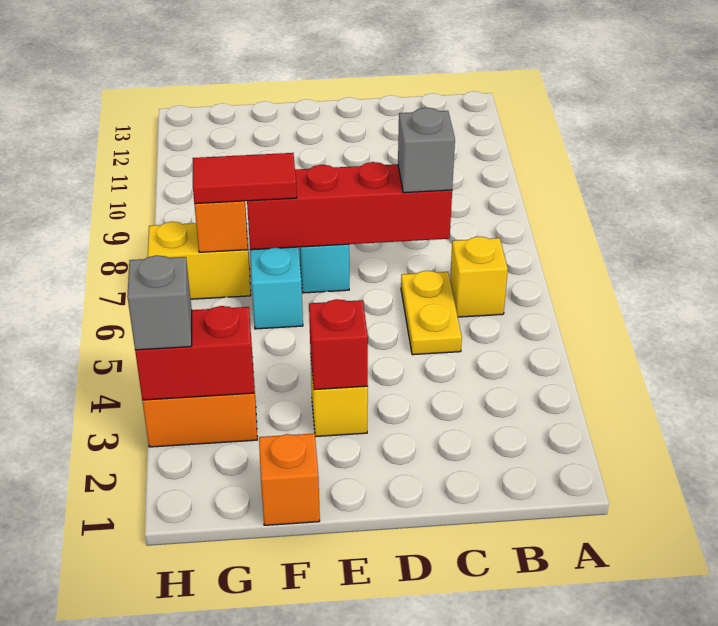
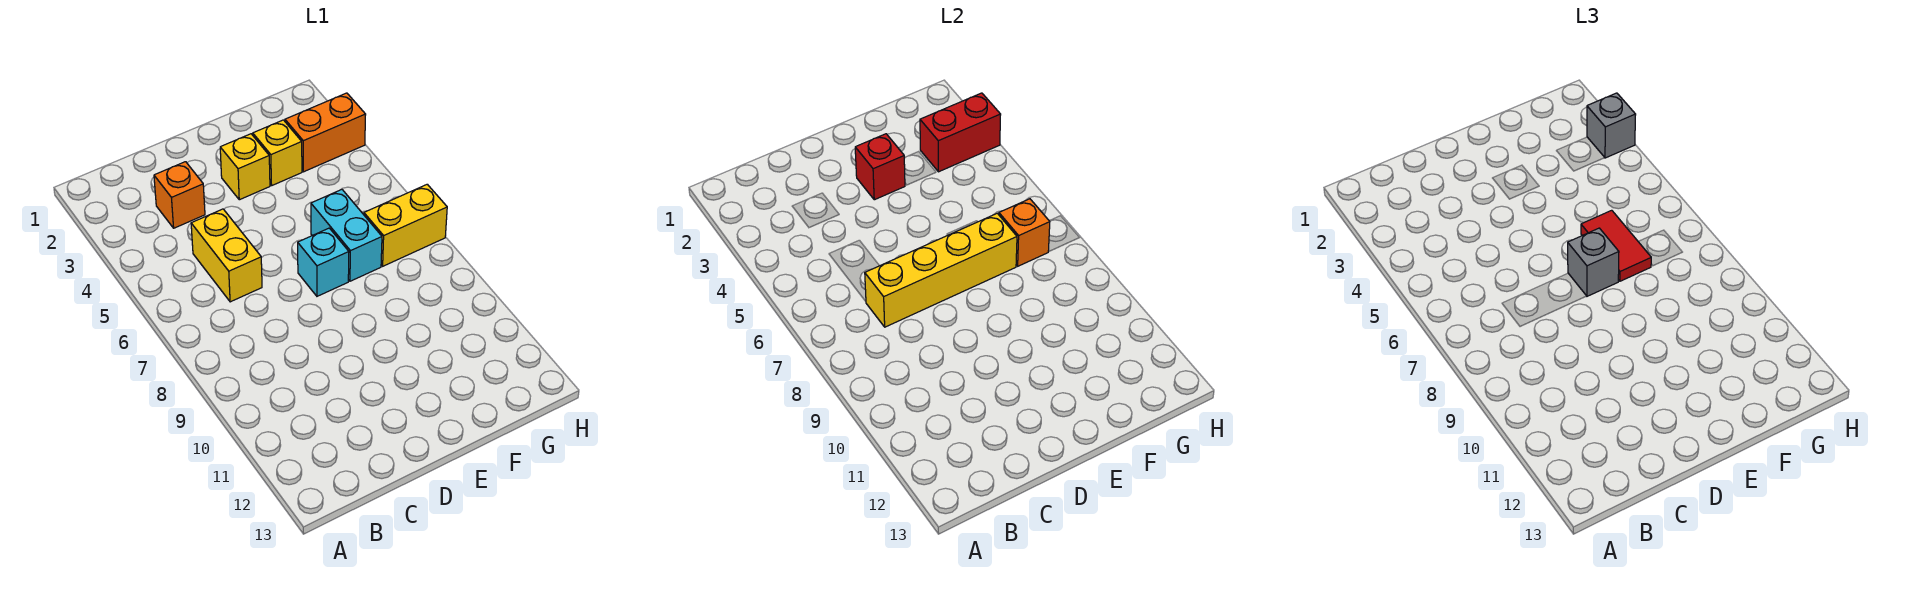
yellow 1x1 brick [450,237,508,317] -> yellow 1x1 brick moved to [253,120,302,185]
yellow 1x2 plate [401,271,462,355] -> yellow 1x2 brick [191,209,262,302]
red 1x4 brick [247,162,452,250] -> yellow 1x4 brick [865,213,1017,327]
grey 1x1 brick [398,108,455,193] -> grey 1x1 brick moved to [1568,228,1619,296]
orange 1x1 brick [259,433,320,525] -> orange 1x1 brick moved to [154,162,205,228]
red 1x2 tile [193,153,297,204] -> red 1x2 tile turned to [1581,210,1651,281]

